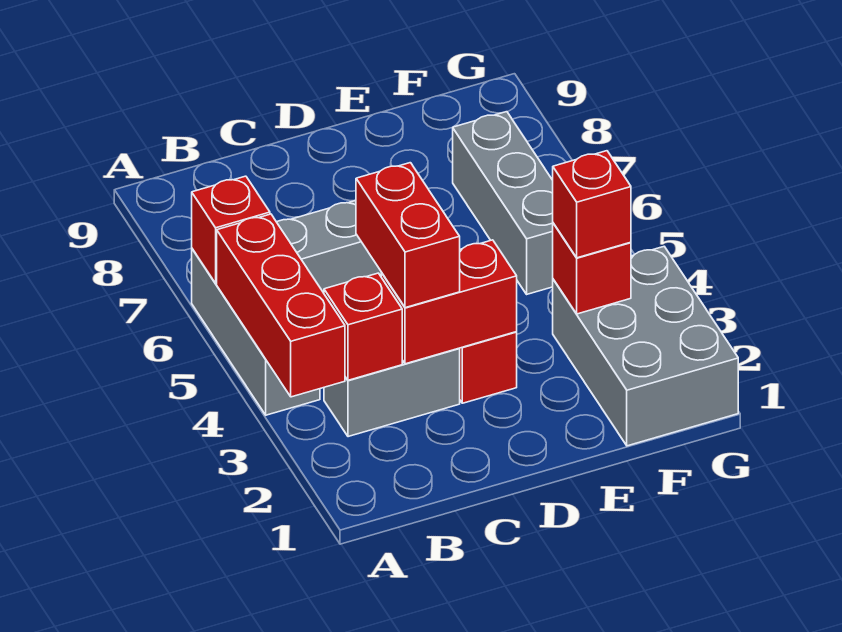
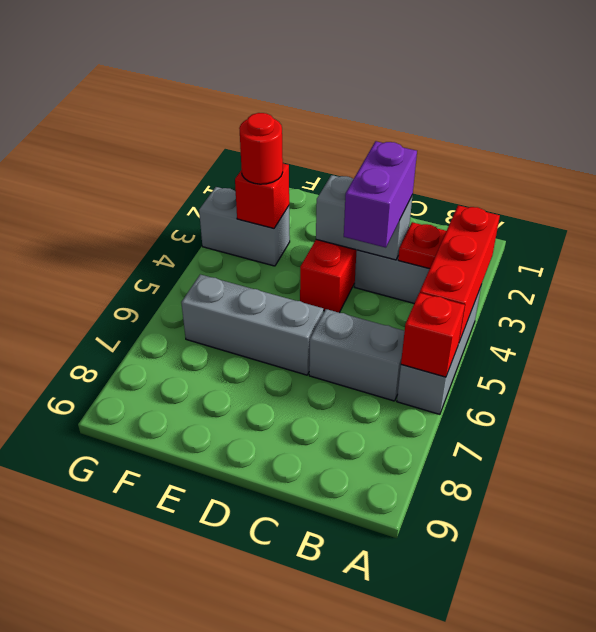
red 1x1 brick [324,273,402,380] -> red 1x1 plate [398,222,446,269]
red 1x2 brick [381,240,517,364] -> grey 1x2 brick [316,175,413,260]
red 1x2 brick [356,163,460,308] -> purple 1x2 brick [344,141,417,248]
grey 2x3 brick [553,247,738,446] -> grey 1x2 brick [199,187,290,266]
red 1x1 brick [553,151,631,258] -> red 1x1 round brick [239,113,283,184]
grey 1x3 brick [453,112,553,294] -> grey 1x3 brick turned to [181,274,323,375]

